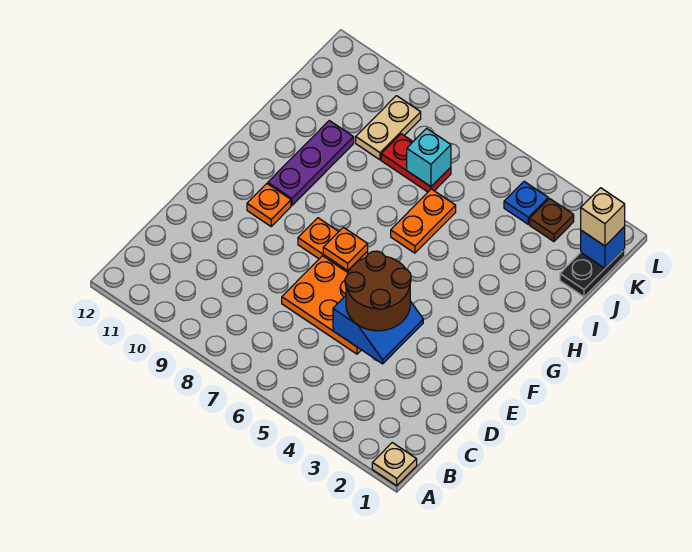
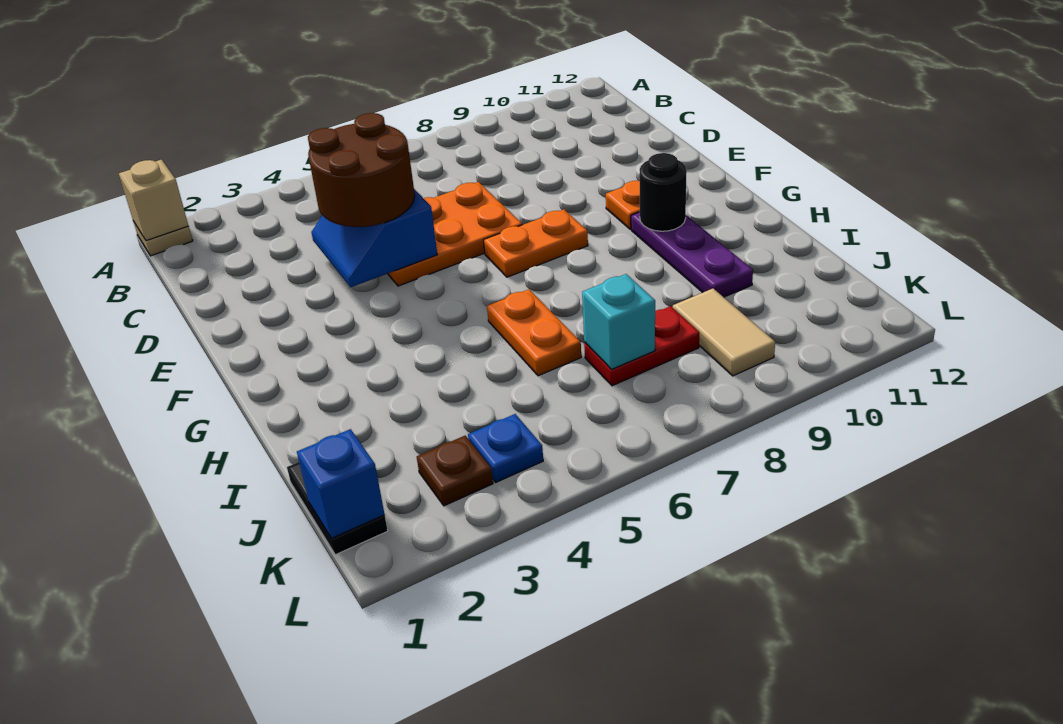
orange 1x1 plate [323,227,368,271] -> none
none -> black 1x1 round brick [640,153,687,231]
tan 1x2 plate [356,96,421,160] -> tan 1x2 tile [672,288,775,376]
tan 1x1 brick [581,188,625,246] -> tan 1x1 brick moved to [119,160,188,241]

